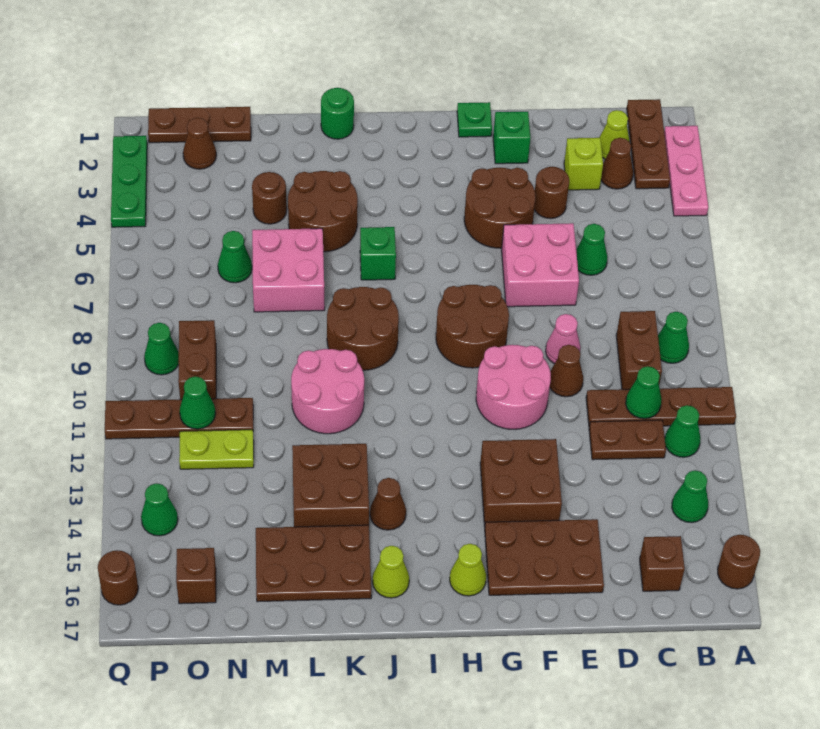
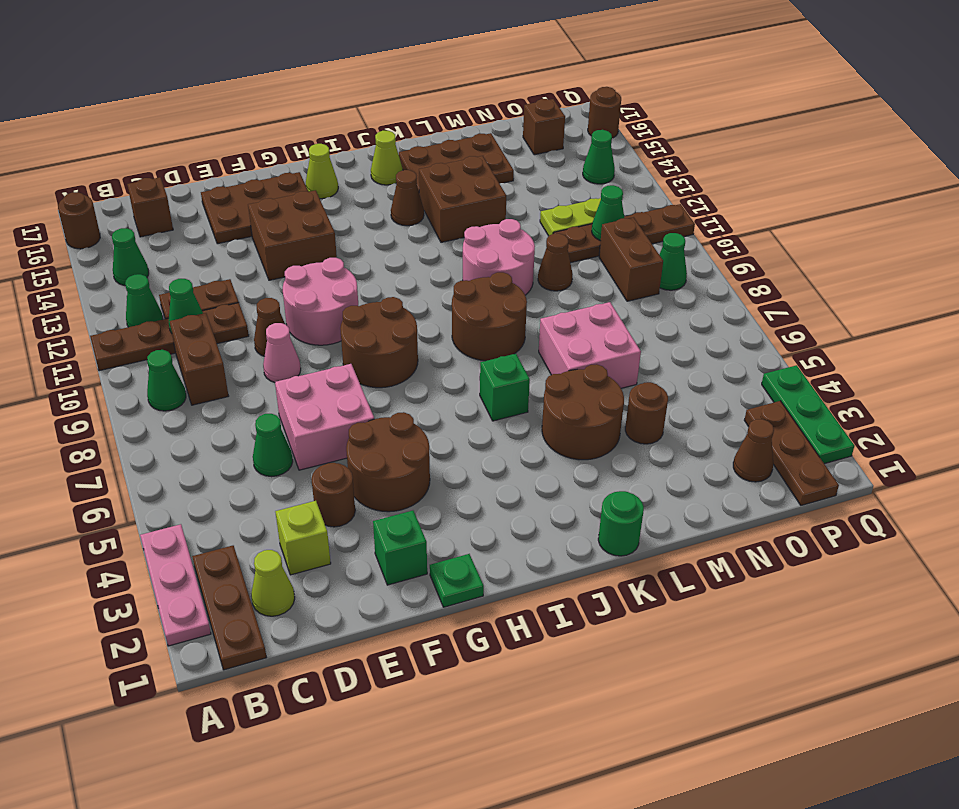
brown 1x1 cone [601,138,633,189] -> brown 1x1 cone moved to [538,233,573,291]
brown 1x3 plate [148,107,251,143] -> brown 1x3 plate turned to [744,401,839,505]
green 1x1 cone [218,231,252,283] -> none

